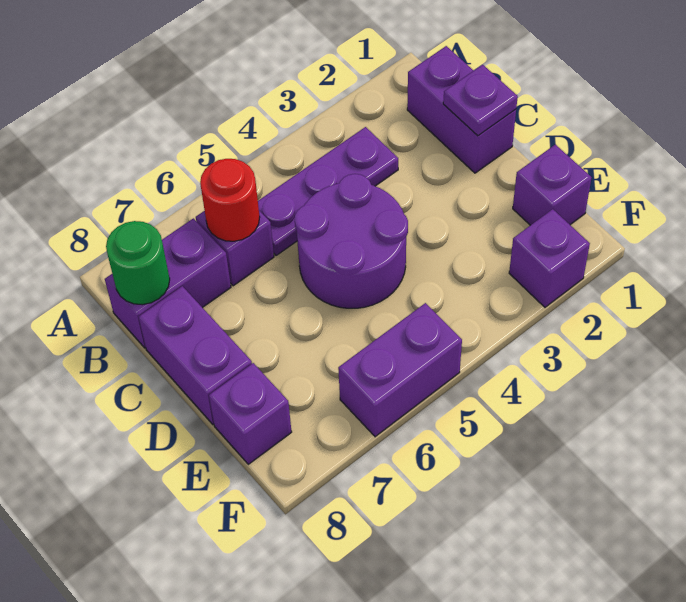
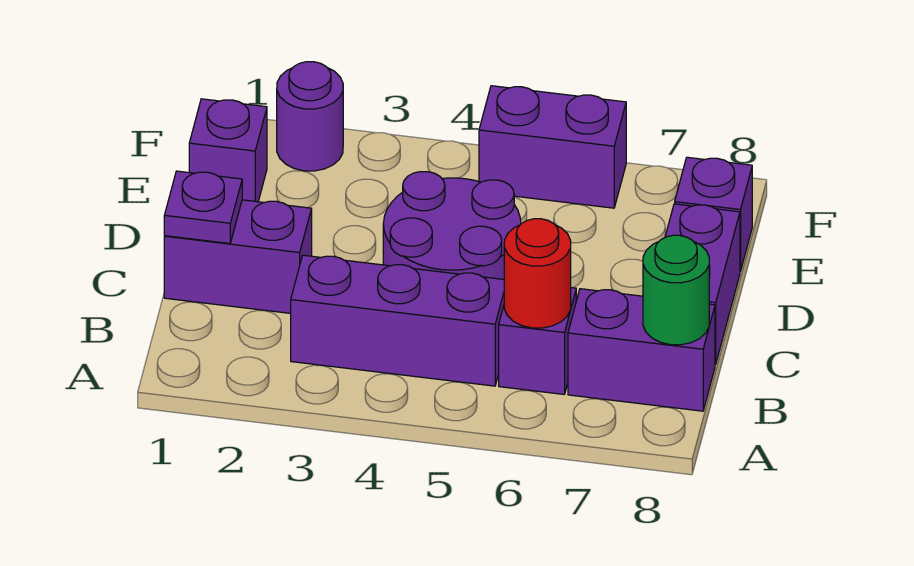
purple 1x2 brick [407,46,516,173] -> purple 1x2 brick turned to [164,200,312,313]
purple 1x3 plate [258,127,398,256] -> purple 1x3 brick [291,255,504,386]
purple 1x1 brick [509,209,590,307] -> purple 1x1 round brick [277,62,343,171]

